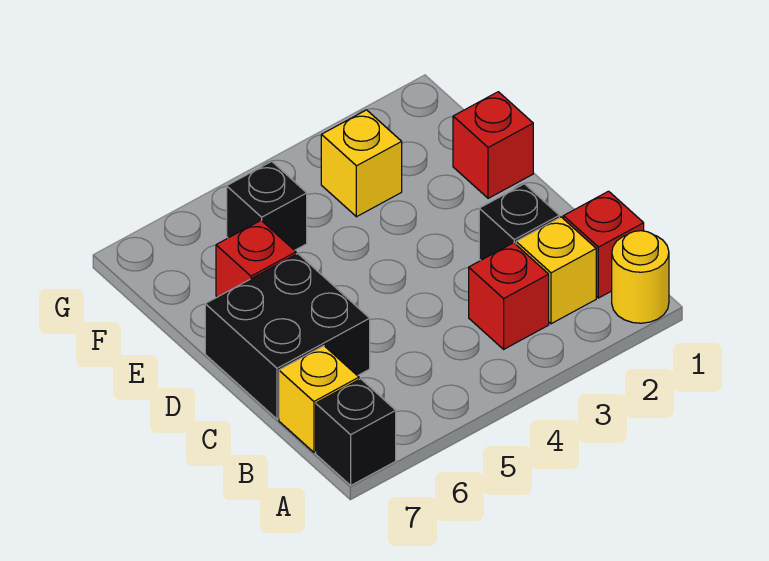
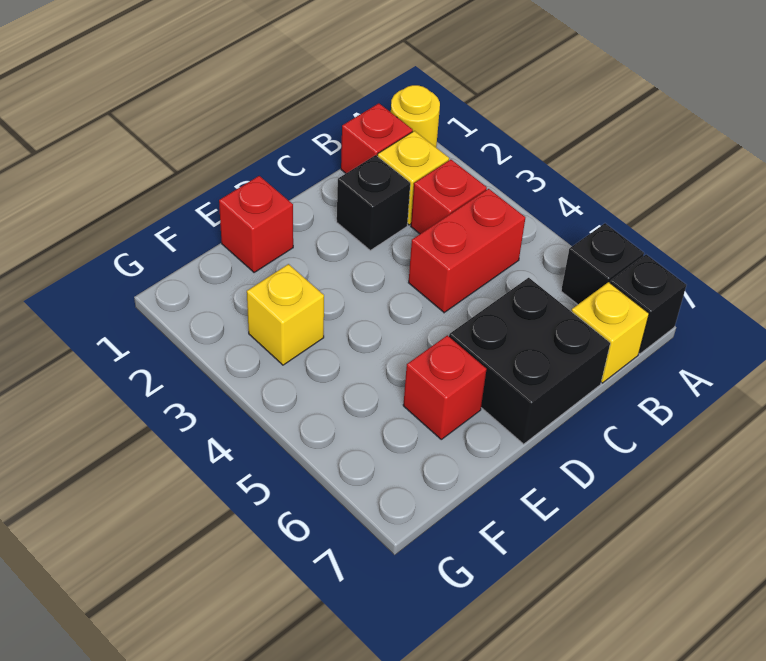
none -> red 1x2 brick [409,189,525,313]
black 1x1 brick [227,161,307,250] -> black 1x1 brick moved to [561,223,644,304]

